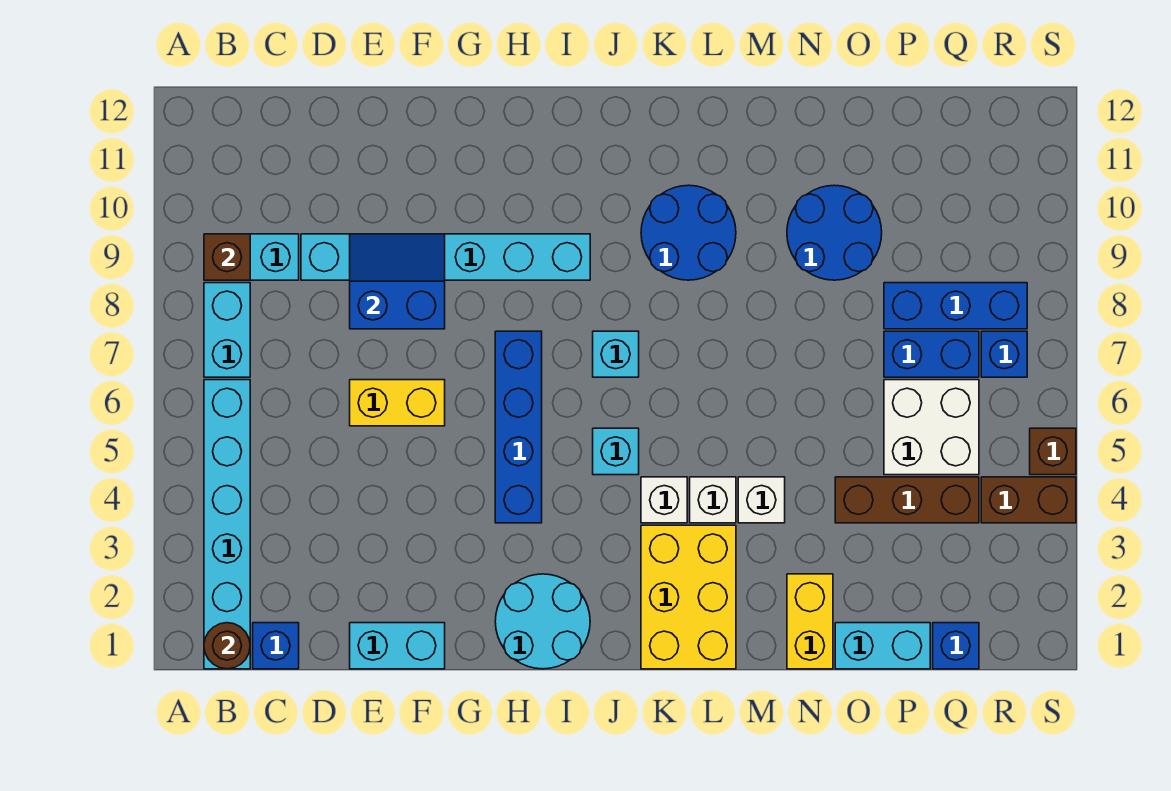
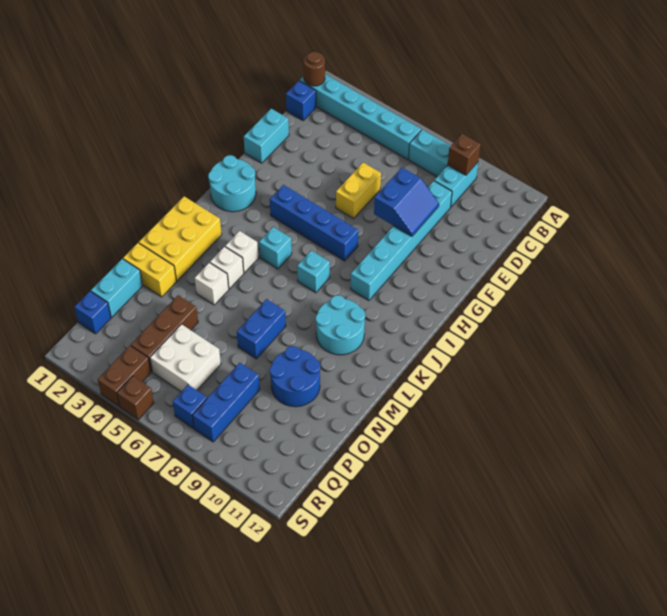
yellow 2x3 brick [641,525,736,669] -> yellow 2x3 brick turned to [139,196,222,281]
blue 2x2 round brick [641,185,736,280] -> cyan 2x2 round brick [316,295,365,355]
blue 1x2 brick [884,331,979,377] -> blue 1x2 brick moved to [237,299,286,359]

